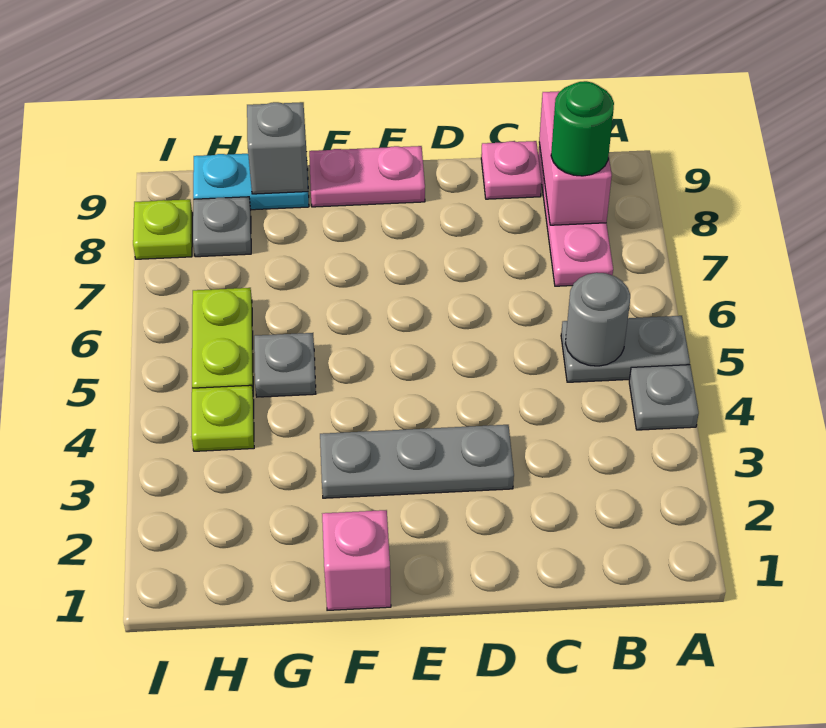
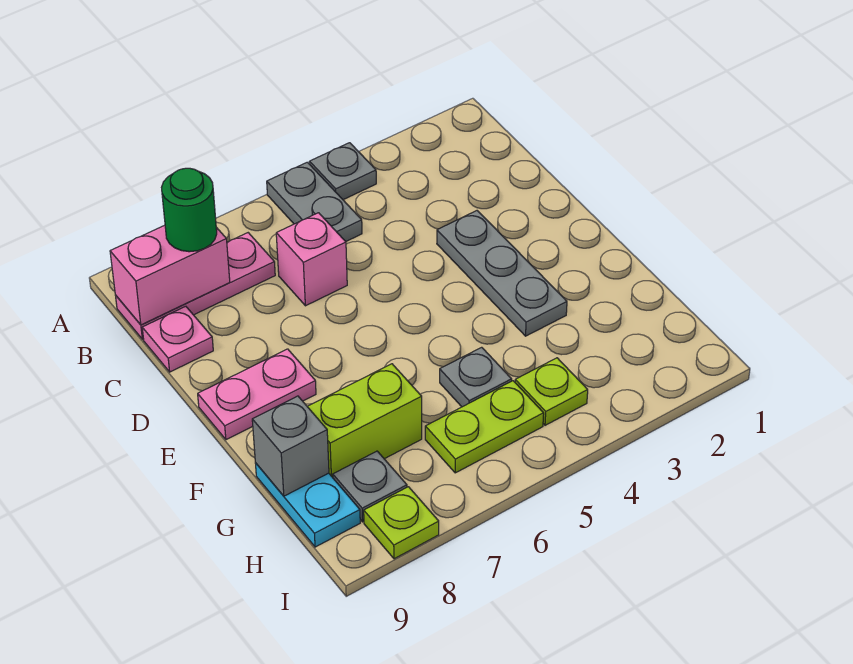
grey 1x1 round brick [565,273,630,366] -> none
pink 1x2 plate [309,146,425,207] -> pink 1x2 plate turned to [198,349,316,440]
pink 1x1 brick [322,510,391,610] -> pink 1x1 brick moved to [276,213,347,306]
none -> lime 1x2 brick [307,364,422,477]

